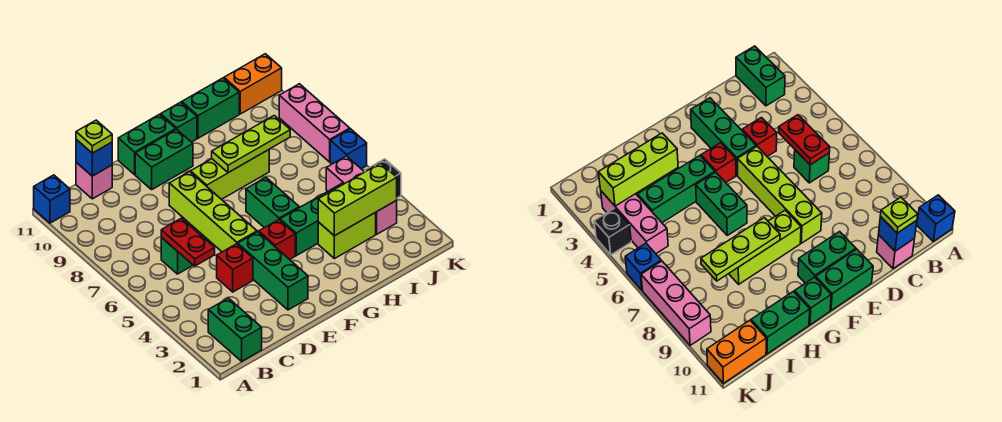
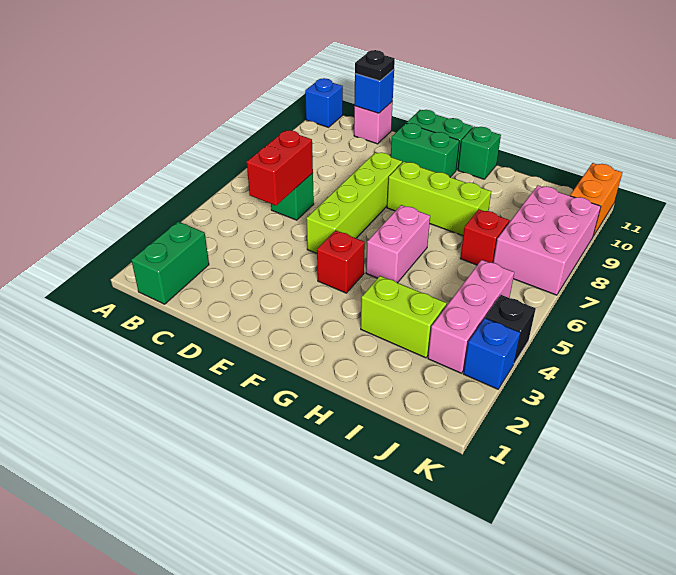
red 1x2 plate [161,218,215,266] -> red 1x2 brick [247,130,313,206]
lime 1x1 plate [76,120,112,153] -> black 1x1 plate [355,50,395,81]
red 1x1 brick [217,244,253,292] -> red 1x1 brick moved to [460,209,509,265]
green 1x3 brick [238,232,308,310] -> none
green 1x3 brick [280,183,343,256] -> none
green 1x2 brick [246,178,299,228] -> pink 1x2 brick [366,205,430,283]
lime 1x3 plate [212,116,290,173] -> none
lime 1x3 brick [318,163,397,236] -> none
green 1x2 brick [182,78,239,138] -> none
orange 1x2 brick [224,54,282,114] -> orange 1x2 brick turned to [570,163,622,236]
blue 1x1 brick [330,129,367,169] -> blue 1x1 brick moved to [463,318,520,389]
pink 1x3 brick [279,84,350,162] -> pink 2x3 brick [493,185,601,295]

